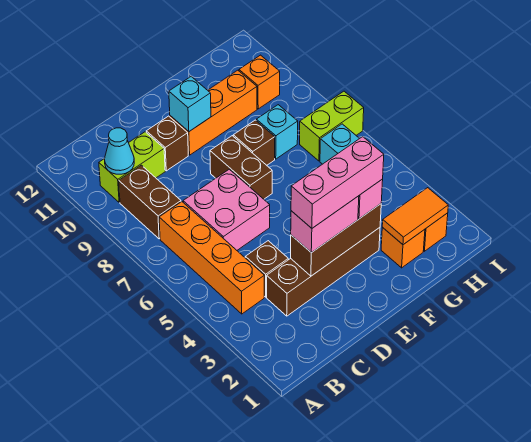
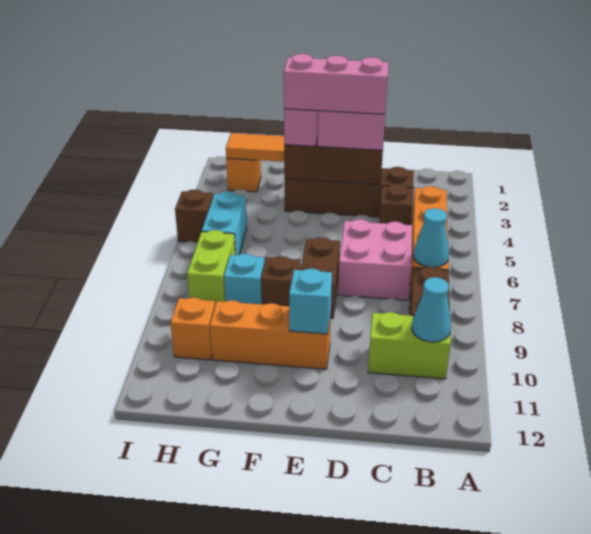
none -> cyan 1x1 cone [413,208,449,267]
brown 1x1 brick [146,116,188,171] -> brown 1x1 brick moved to [175,190,213,243]
orange 1x1 brick [381,227,425,268] -> none
lime 1x2 brick [300,91,364,161] -> lime 1x2 brick turned to [187,230,235,305]

